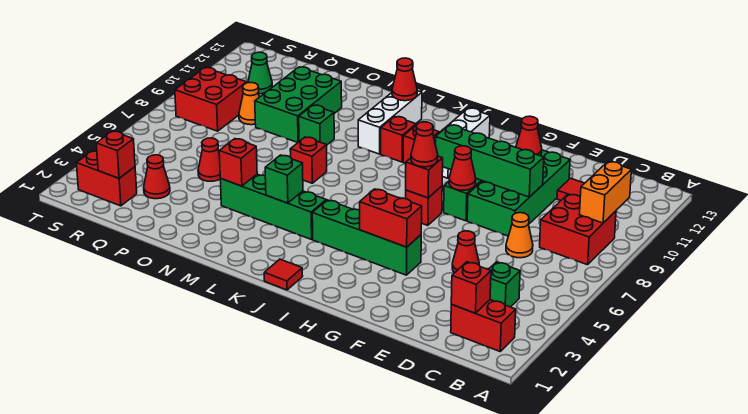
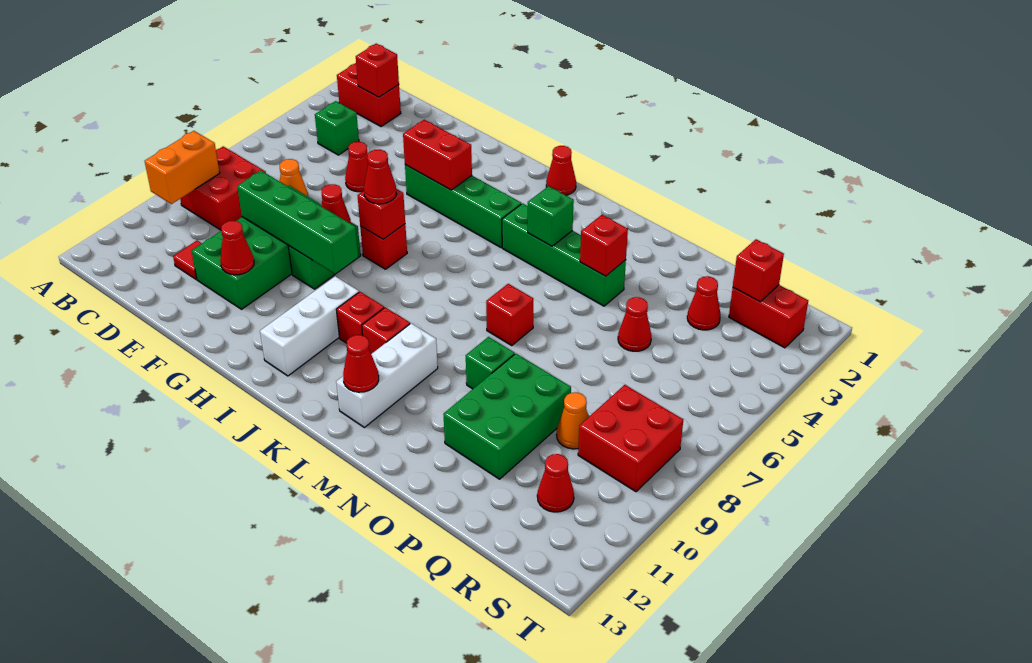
red 1x1 tile [264,259,303,290] -> red 1x1 cone [546,146,576,195]
green 1x1 cone [248,52,272,94] -> red 1x1 cone [537,454,574,512]

